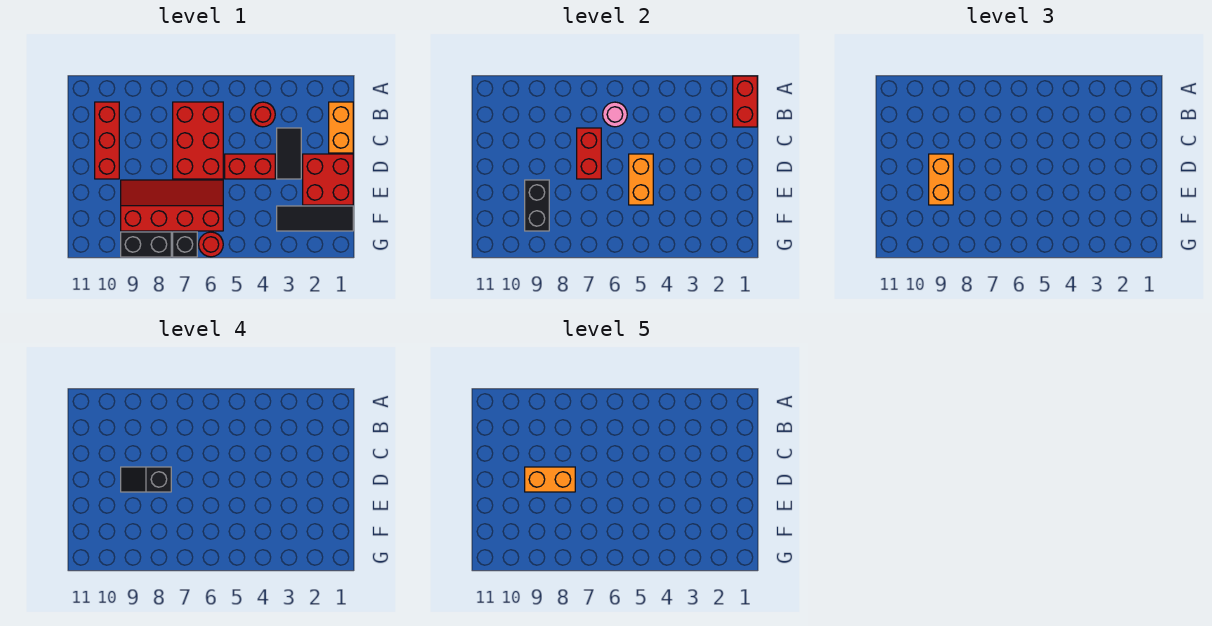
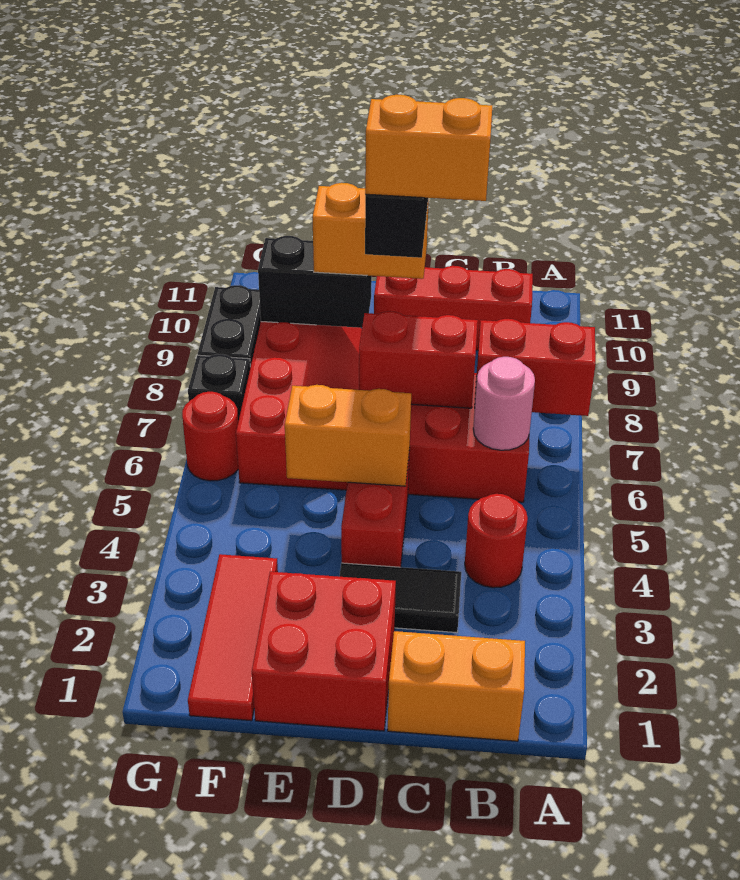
red 1x2 brick [733,76,757,127] -> red 1x2 brick moved to [475,319,596,416]
orange 1x2 brick [525,467,575,492] -> orange 1x2 brick turned to [365,95,492,201]
black 1x3 tile [277,206,353,231] -> red 1x3 tile [188,554,278,721]

